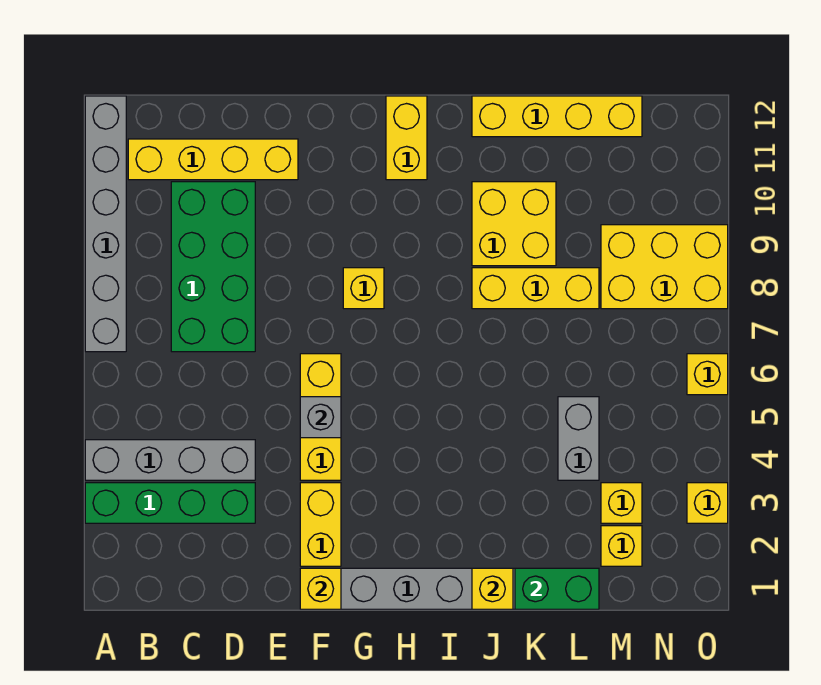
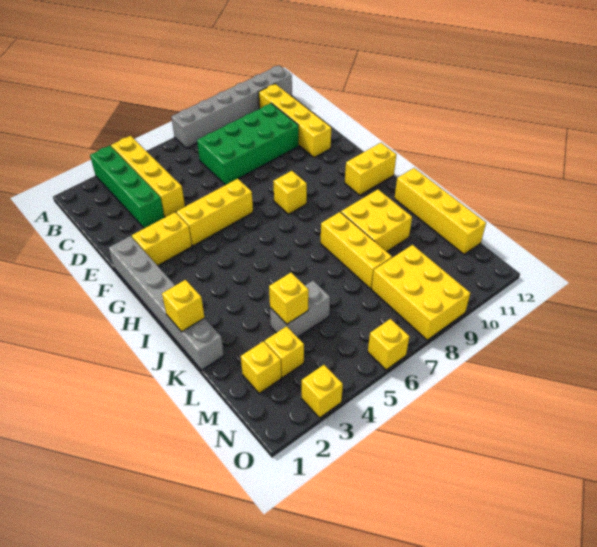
grey 1x4 brick [85,440,255,480] -> yellow 1x4 brick [111,136,185,217]
yellow 1x1 brick [300,568,341,609] -> yellow 1x1 brick moved to [269,273,309,324]
grey 1x1 brick [300,397,341,438] -> none
green 1x2 brick [515,568,599,609] -> none

